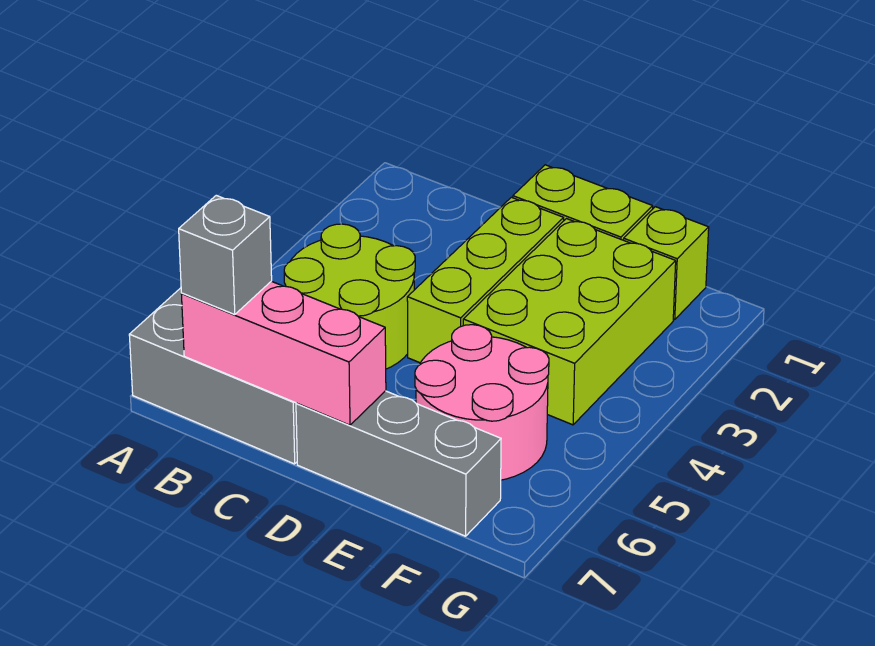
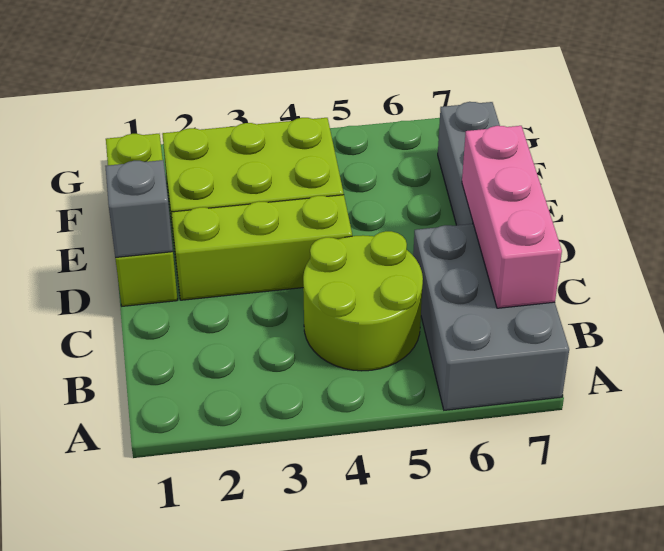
grey 1x1 brick [179,195,272,314] -> grey 1x1 brick moved to [105,160,173,258]
pink 2x2 round brick [415,325,549,480] -> none

